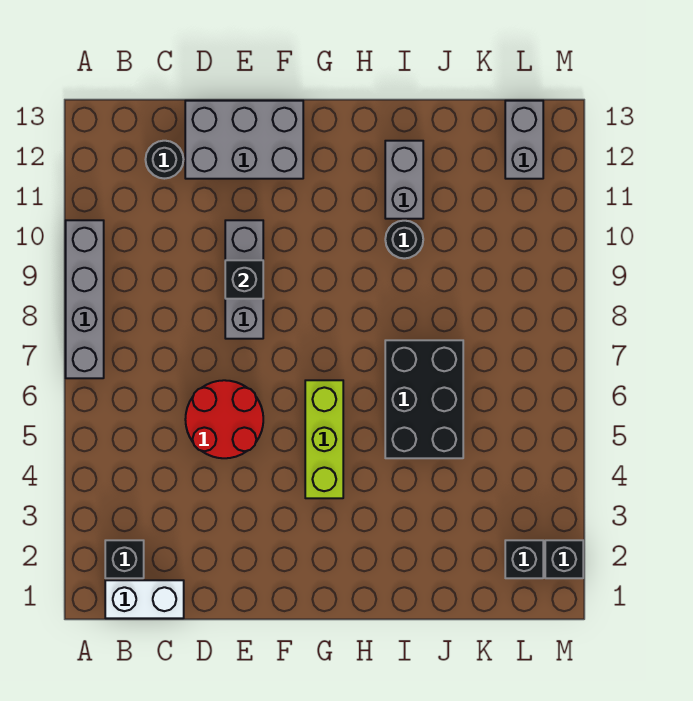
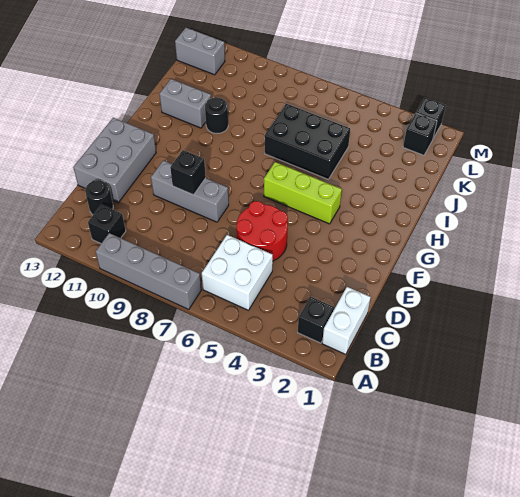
none -> white 2x2 brick [202,235,273,310]
none -> black 1x1 brick [88,205,126,243]

